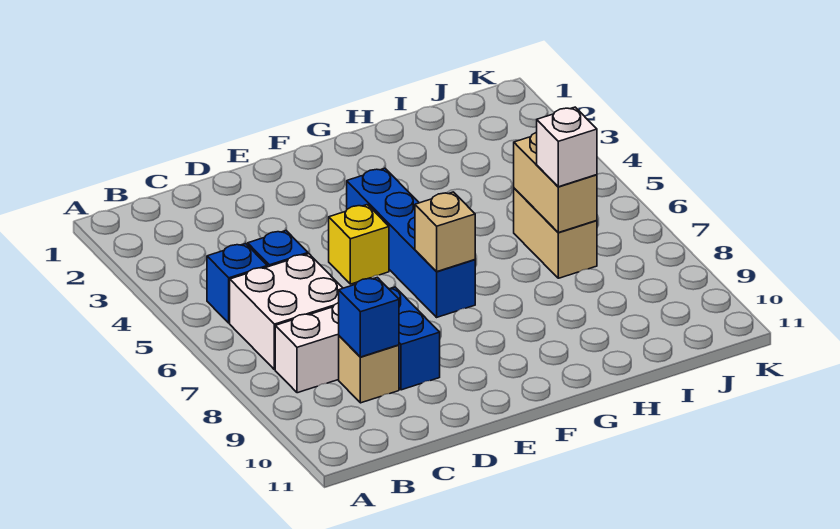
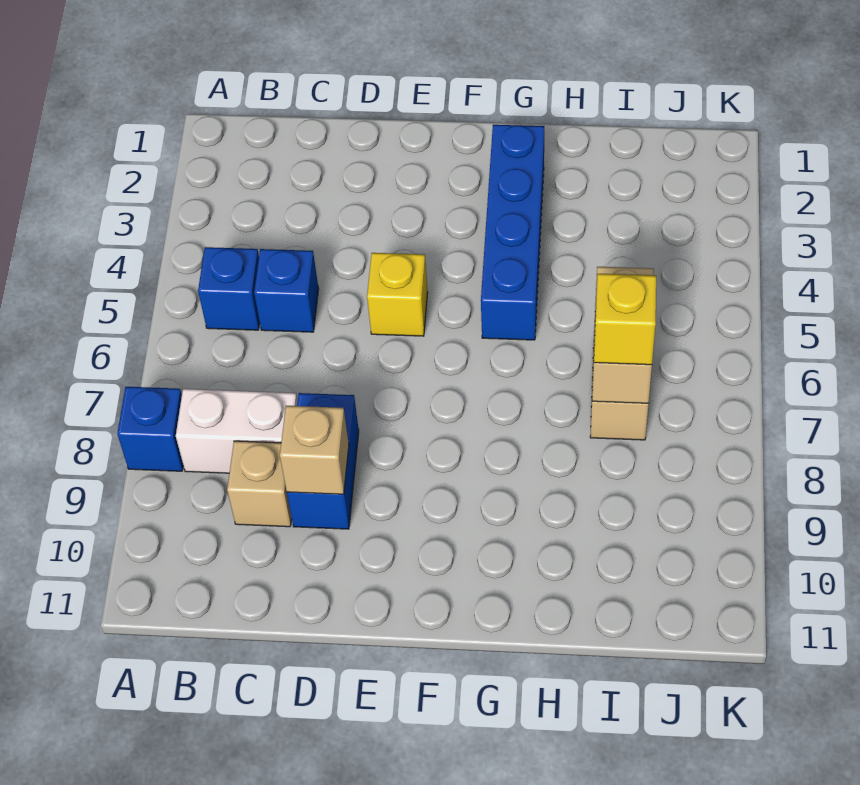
white 2x2 brick [230,254,343,370] -> none
blue 1x1 brick [339,277,399,357] -> blue 1x1 brick moved to [117,387,183,471]
blue 1x4 brick [347,168,475,317] -> blue 1x4 brick moved to [481,125,544,340]
tan 1x1 brick [415,192,475,272] -> tan 1x1 brick moved to [280,406,349,494]
white 1x1 brick [537,107,597,187] -> yellow 1x1 brick [594,274,656,365]

